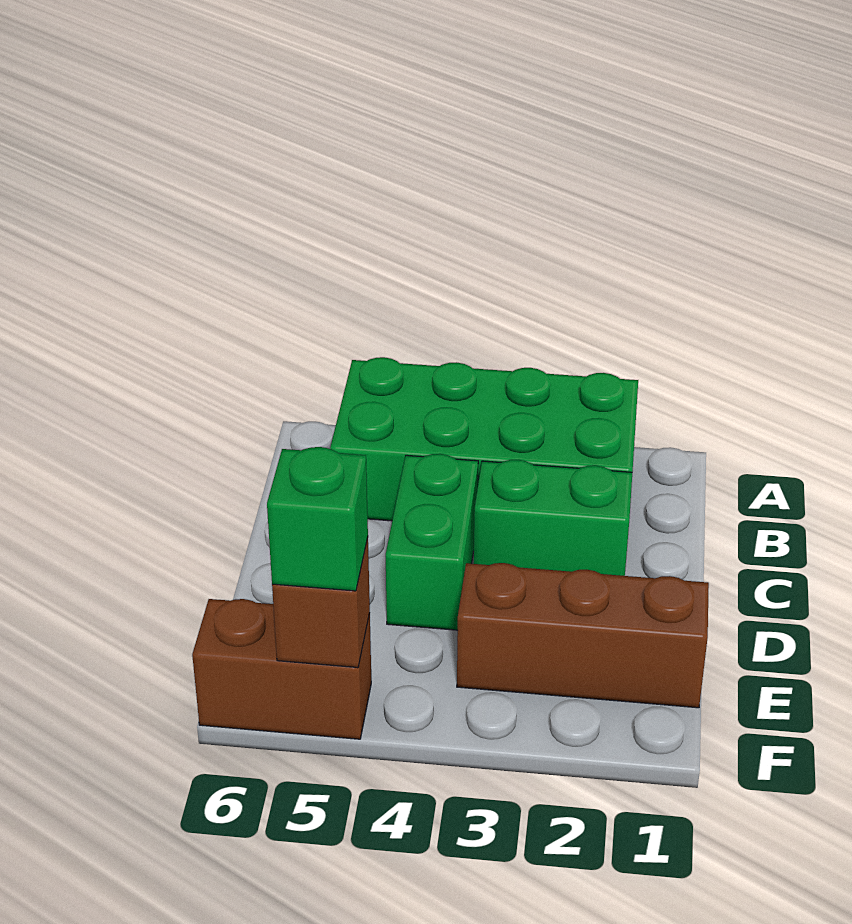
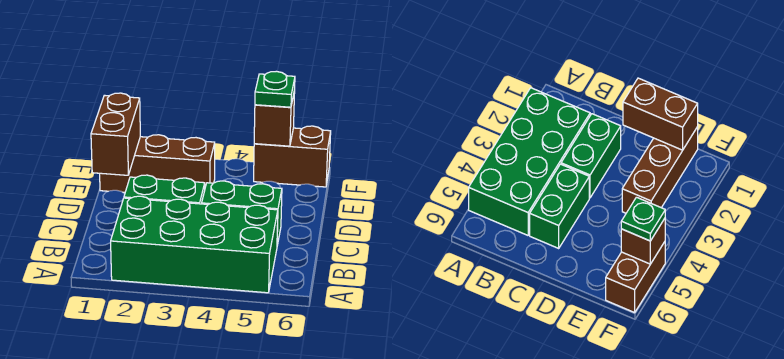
green 1x2 brick [386,454,478,630] -> green 1x2 brick turned to [202,181,282,245]
none -> brown 1x2 brick [91,93,140,175]
green 1x1 brick [267,447,368,591] -> green 1x1 plate [255,71,295,107]

